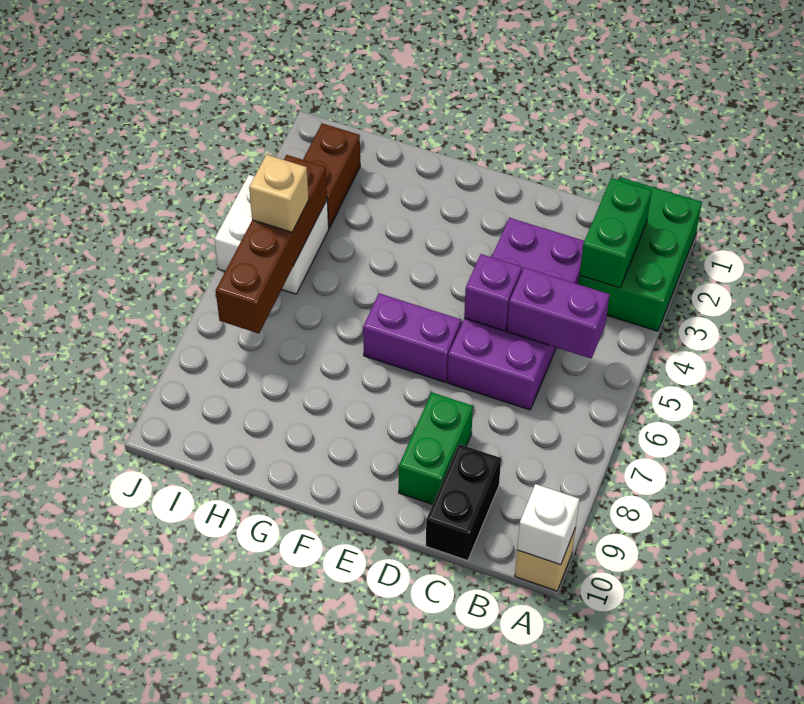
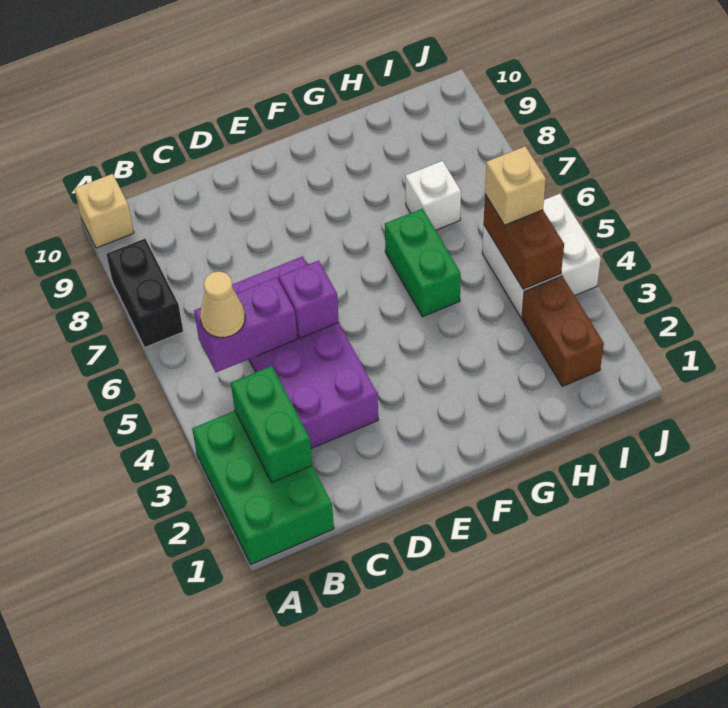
white 1x1 brick [517,484,579,565] -> white 1x1 brick moved to [405,161,461,230]
none -> tan 1x1 cone [200,271,245,338]
black 1x2 brick [426,444,501,561] -> black 1x2 brick moved to [107,239,183,347]
green 1x2 brick [399,392,473,505] -> green 1x2 brick moved to [385,209,461,317]
purple 1x2 brick [363,293,461,382] -> none
brown 1x4 brick [216,155,327,334] -> brown 1x2 brick [484,194,564,289]

